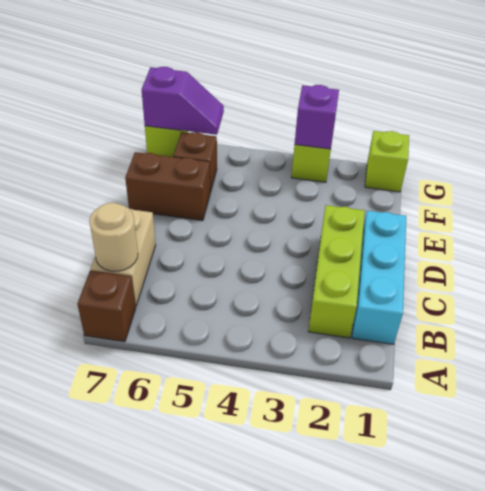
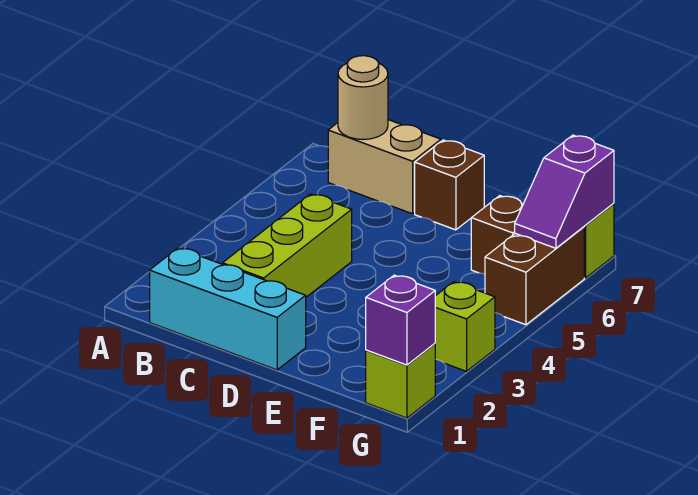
brown 1x1 brick [77,270,136,342] -> brown 1x1 brick moved to [415,140,484,230]
lime 1x3 brick [308,205,365,338] -> lime 1x3 brick turned to [223,194,352,297]
brown 1x2 brick [125,152,210,221] -> brown 1x2 brick moved to [485,227,584,325]
purple 1x1 brick [295,85,339,149] -> purple 1x1 brick moved to [366,275,435,365]

